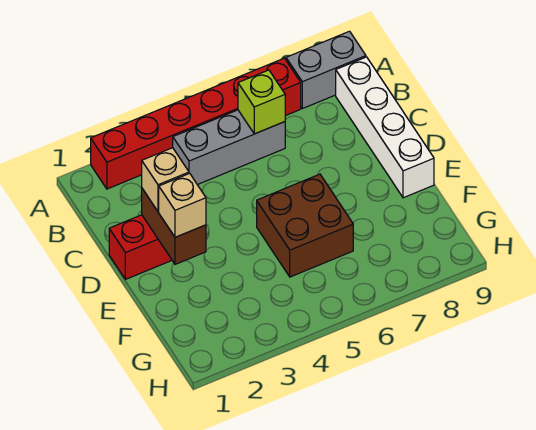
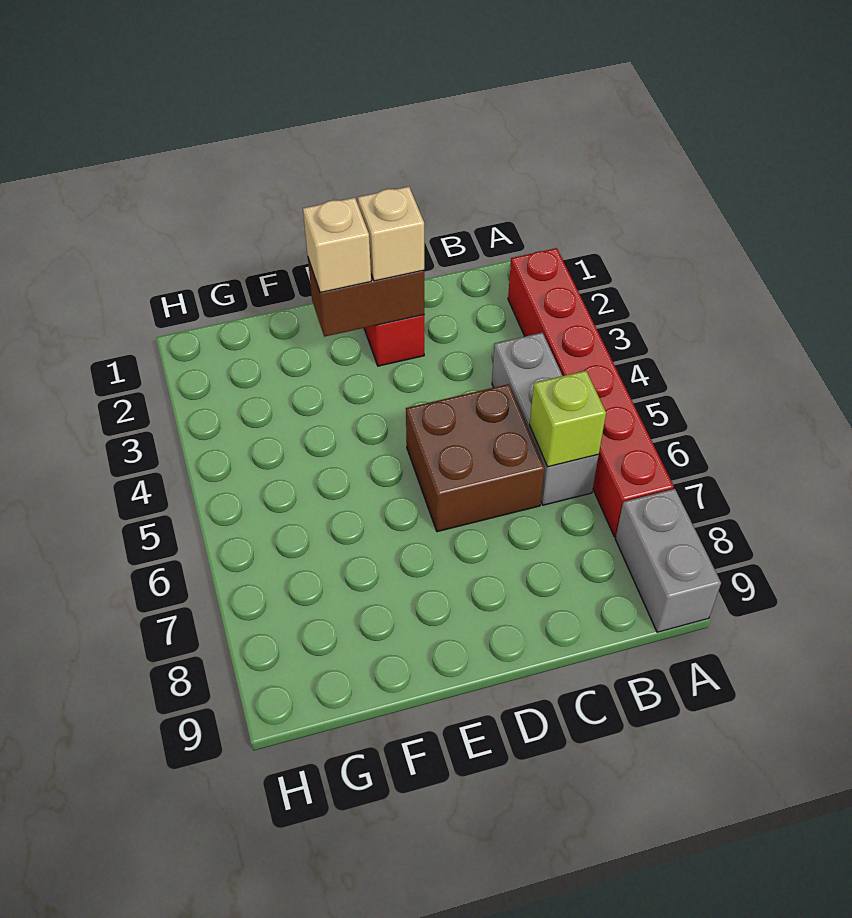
white 1x4 brick [336,57,434,198] -> none
brown 2x2 brick [257,174,353,277] -> brown 2x2 brick moved to [406,384,545,532]

